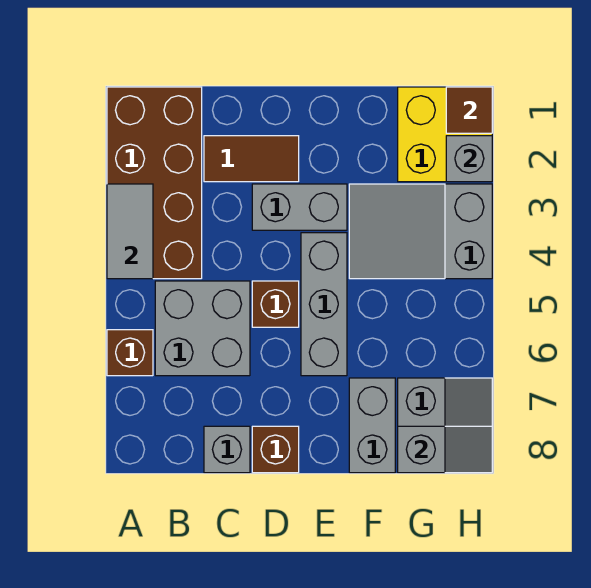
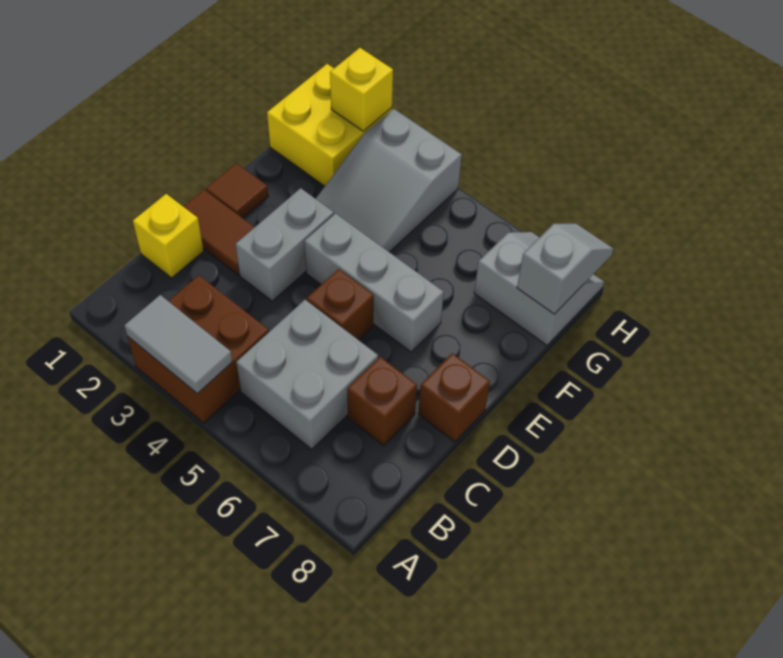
brown 2x4 brick [107,87,202,279] -> brown 2x2 brick [128,275,269,423]
brown 1x1 brick [107,330,153,376] -> brown 1x1 brick moved to [347,357,417,446]
none -> yellow 1x1 brick [133,194,204,278]
brown 1x2 tile [204,136,299,182] -> brown 1x2 tile turned to [183,190,254,275]
grey 1x1 brick [204,426,250,473] -> none
grey 1x2 brick [349,378,395,473] -> none
brown 1x1 tile [446,87,492,133] -> brown 1x1 tile moved to [206,163,268,218]
grey 1x1 brick [446,136,492,182] -> yellow 1x1 brick [330,48,393,131]

